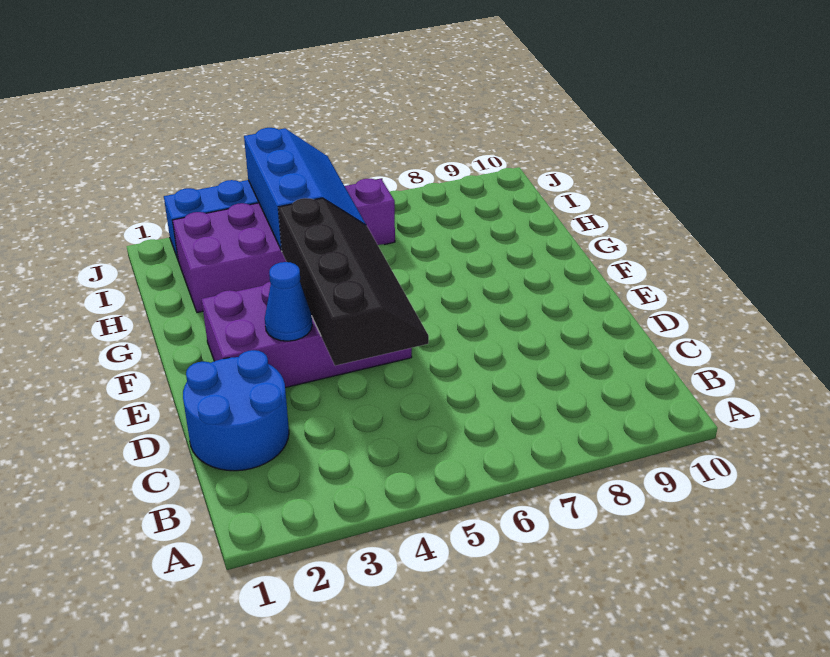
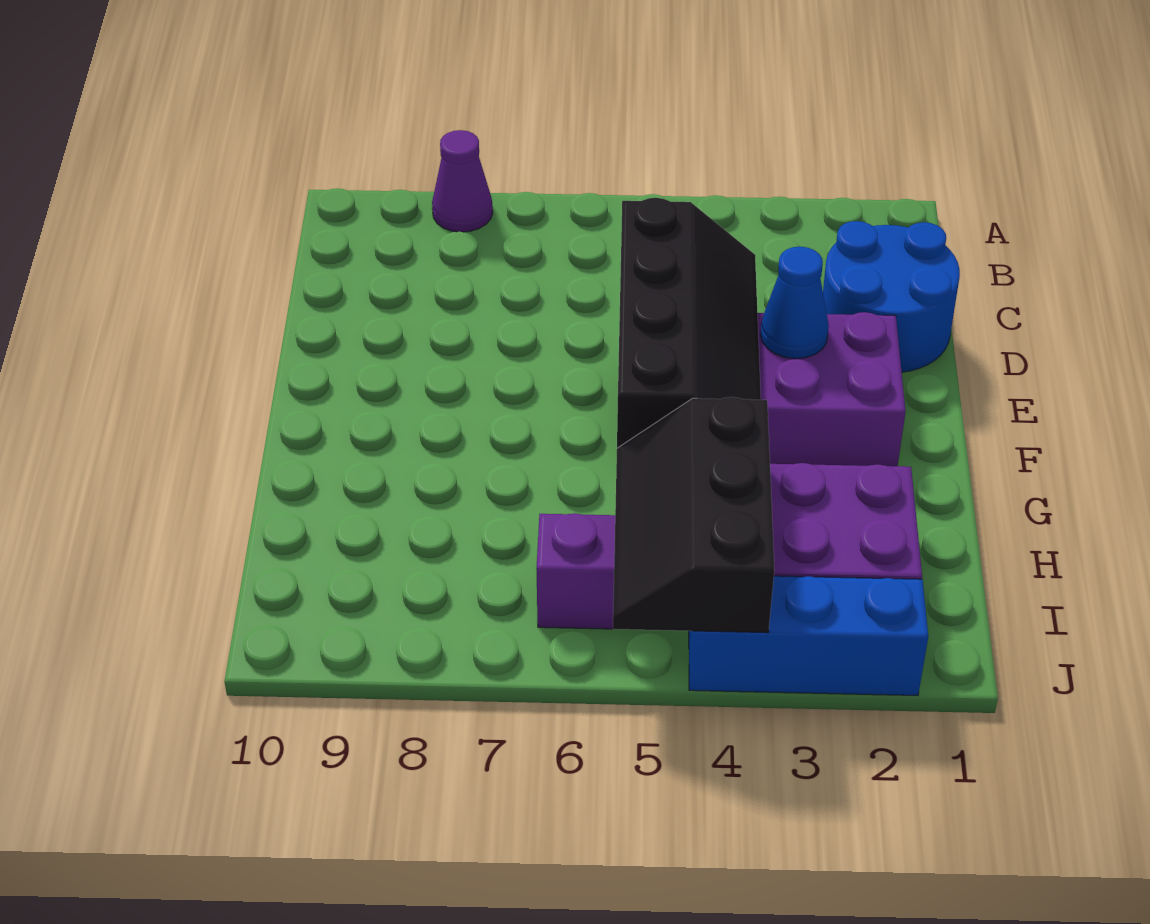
none -> purple 1x1 cone [432,130,493,232]
black 2x4 slope [278,198,429,366] -> black 2x4 slope turned to [617,198,761,448]
blue 2x3 slope [244,128,366,250] -> black 2x3 slope [613,397,774,633]

